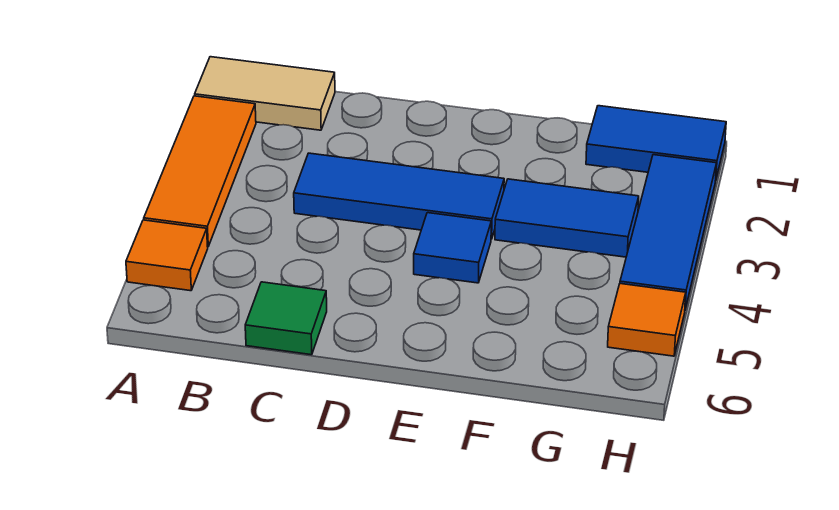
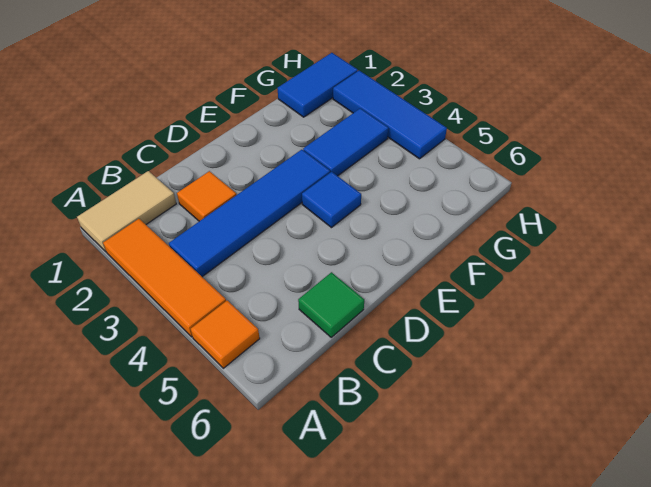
blue 1x3 tile [294,153,504,239] -> blue 1x4 tile [169,150,330,277]
orange 1x1 tile [608,284,686,356] -> orange 1x1 tile moved to [177,171,236,221]

